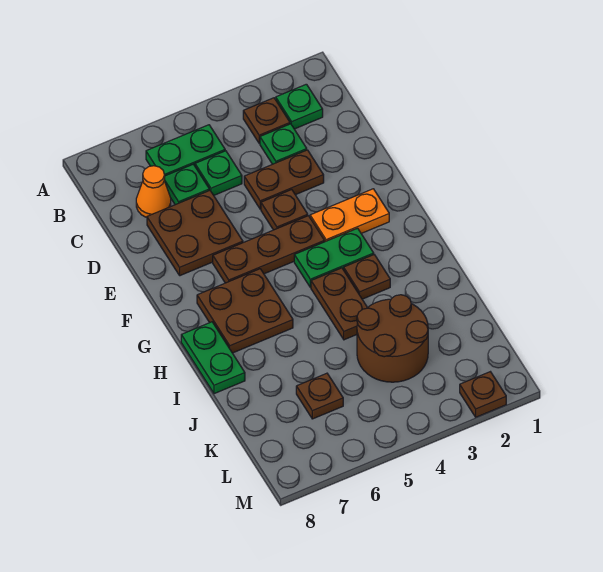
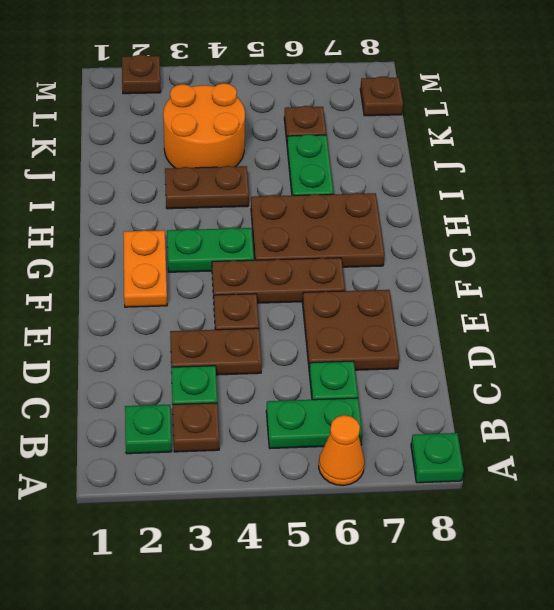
green 1x1 plate [195,151,242,195] -> green 1x1 plate moved to [411,433,464,483]
orange 1x1 cone [136,166,171,217] -> orange 1x1 cone moved to [319,415,365,486]
orange 1x2 plate [310,189,389,242] -> orange 1x2 plate turned to [123,230,167,307]
brown 2x2 plate [197,269,293,353] -> brown 2x3 plate [251,193,385,267]
brown 1x1 plate [344,255,390,299] -> brown 1x1 plate moved to [360,76,403,116]
brown 1x2 plate [311,268,367,340] -> brown 1x2 plate turned to [165,166,249,209]
green 1x2 plate [181,322,245,394] -> green 1x2 plate moved to [287,134,334,195]
brown 2x2 round brick [357,295,428,382] -> orange 2x2 round brick [163,83,245,168]

